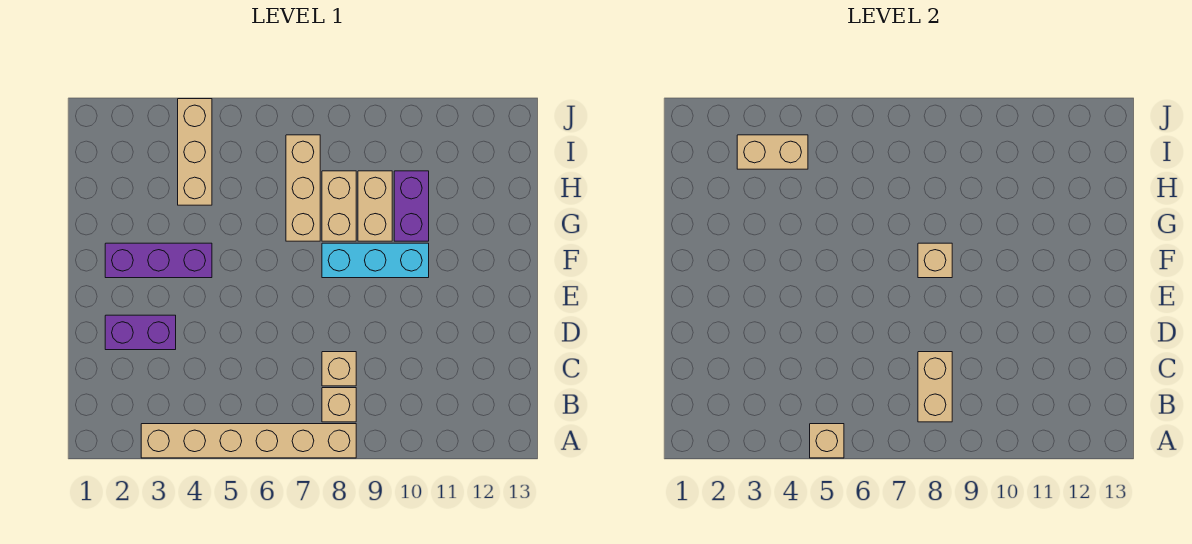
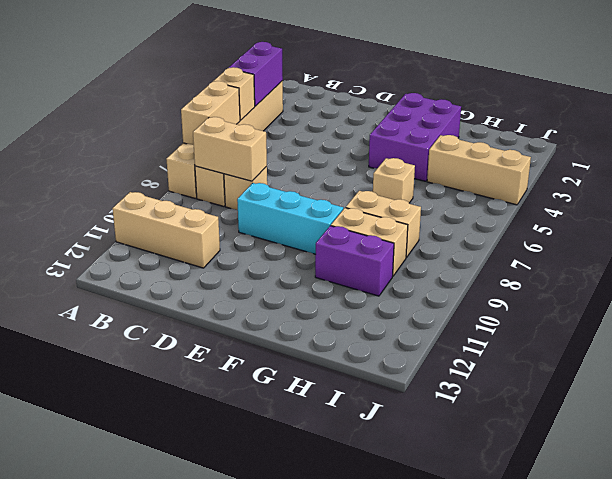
purple 1x2 brick [105,315,176,350] -> purple 1x2 brick moved to [229,42,283,106]
purple 1x3 brick [105,243,212,278] -> purple 2x3 brick [369,93,461,181]
cyan 1x3 brick [322,243,429,278] -> cyan 1x3 brick turned to [237,183,343,254]
tan 1x1 brick [918,243,952,278] -> tan 1x1 brick moved to [373,158,415,203]
tan 1x3 brick [286,135,320,241] -> tan 1x3 brick moved to [112,192,220,268]
tan 1x2 brick [737,135,808,169] -> tan 1x2 brick moved to [181,81,240,145]

